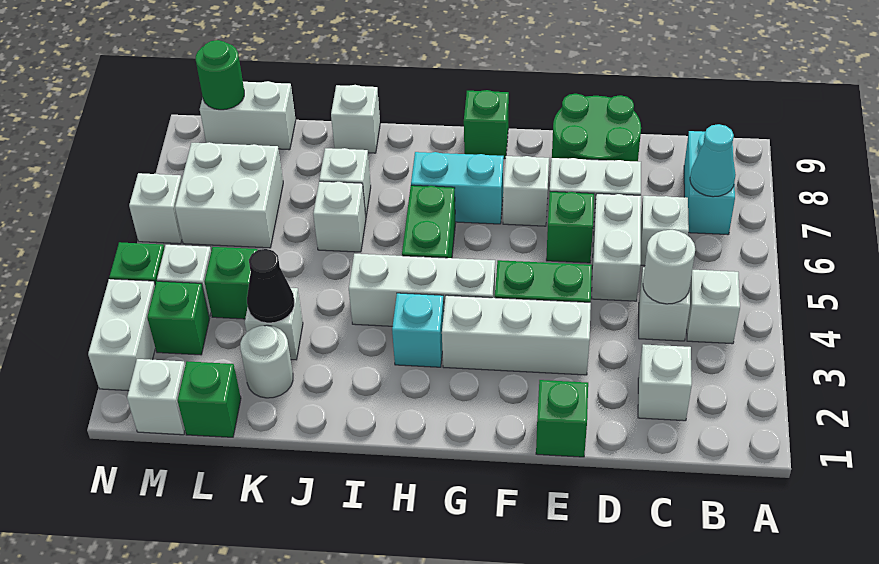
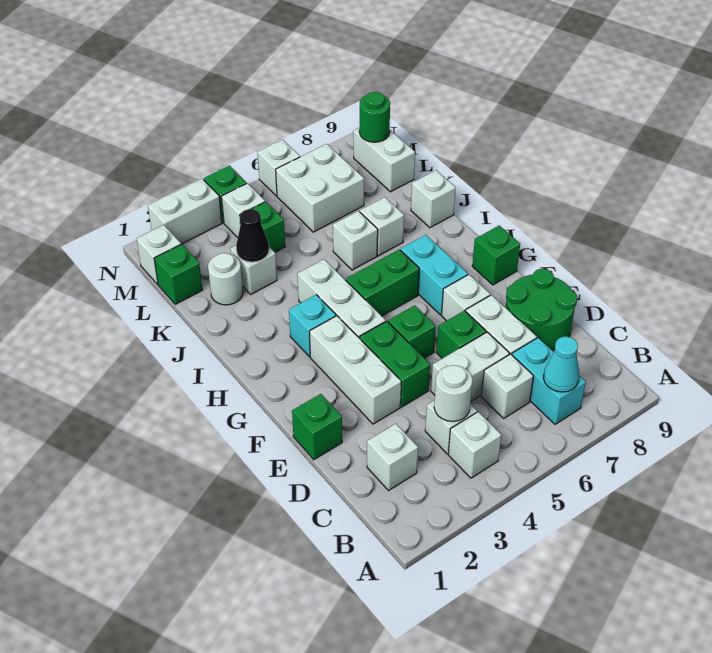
cyan 1x2 brick [684,131,735,235] -> cyan 1x2 brick turned to [512,338,586,424]
green 1x1 brick [147,281,209,355] -> green 1x1 brick moved to [388,305,436,358]

